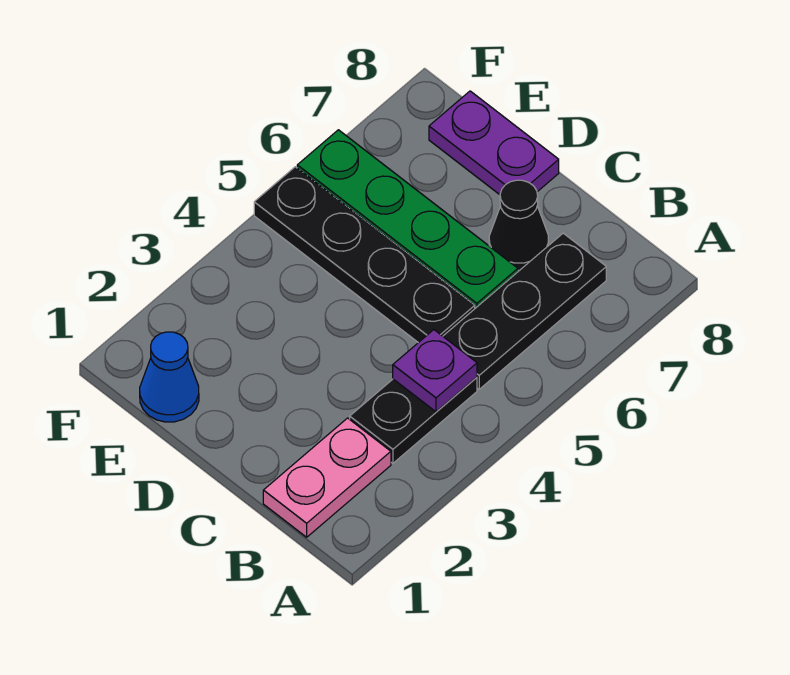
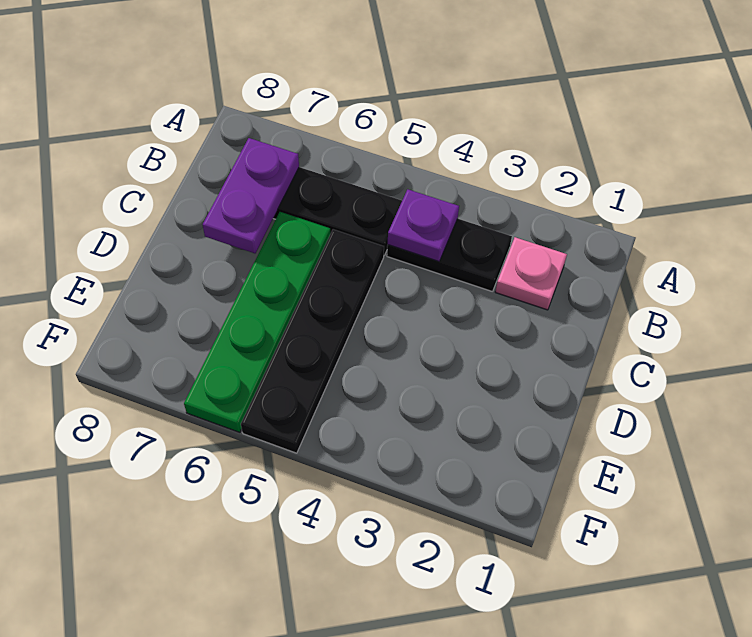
pink 1x2 plate [263,418,391,537] -> pink 1x1 plate [495,237,567,310]
black 1x1 cone [489,180,548,270] -> none
purple 1x2 plate [429,91,559,195] -> purple 1x2 plate moved to [203,138,299,253]
blue 1x1 cone [140,332,199,422] -> none

